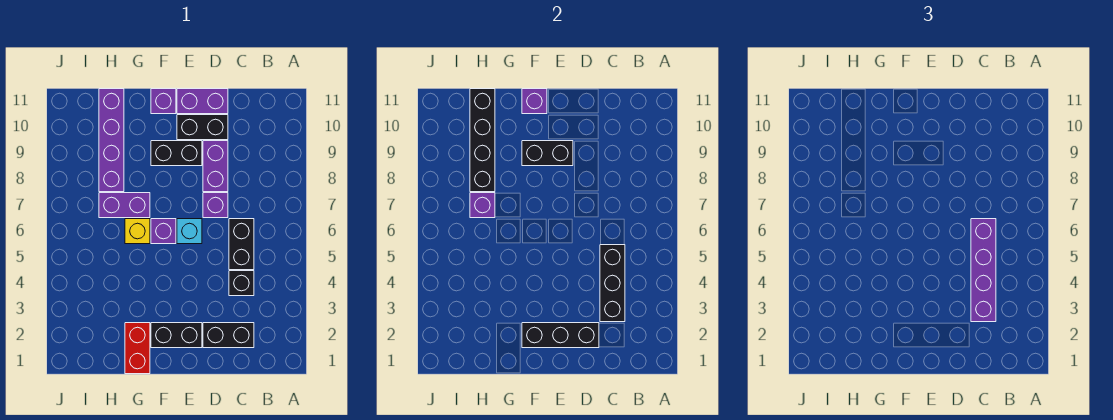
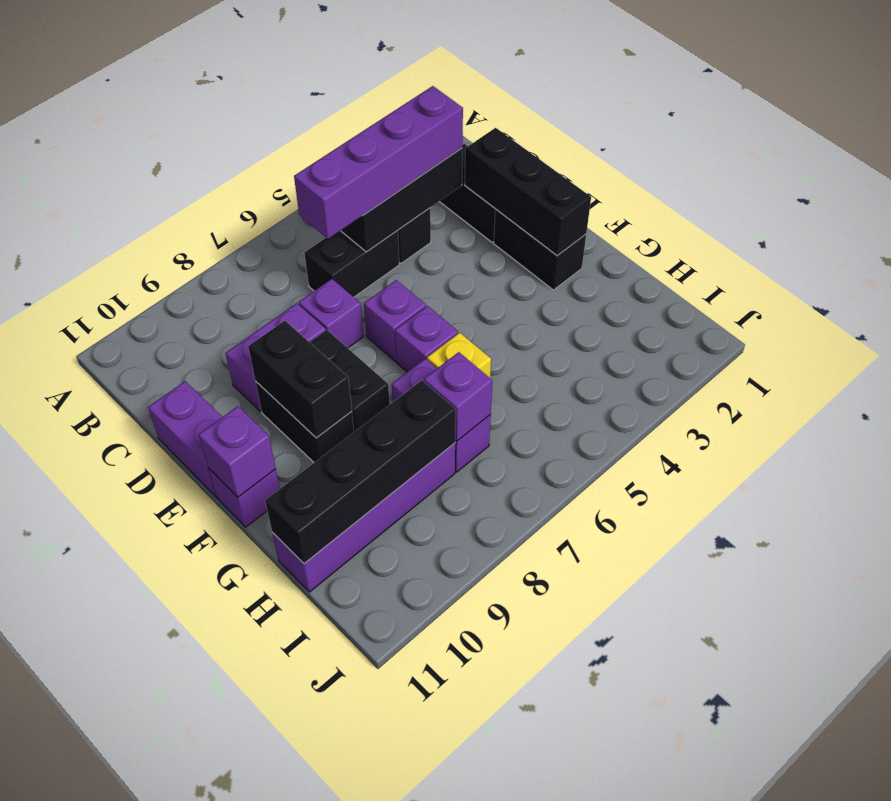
black 1x2 brick [177,115,228,140] -> black 1x2 brick moved to [310,330,390,432]
cyan 1x1 brick [177,219,202,244] -> purple 1x1 brick [364,280,426,361]
red 1x2 brick [125,323,150,374] -> none

